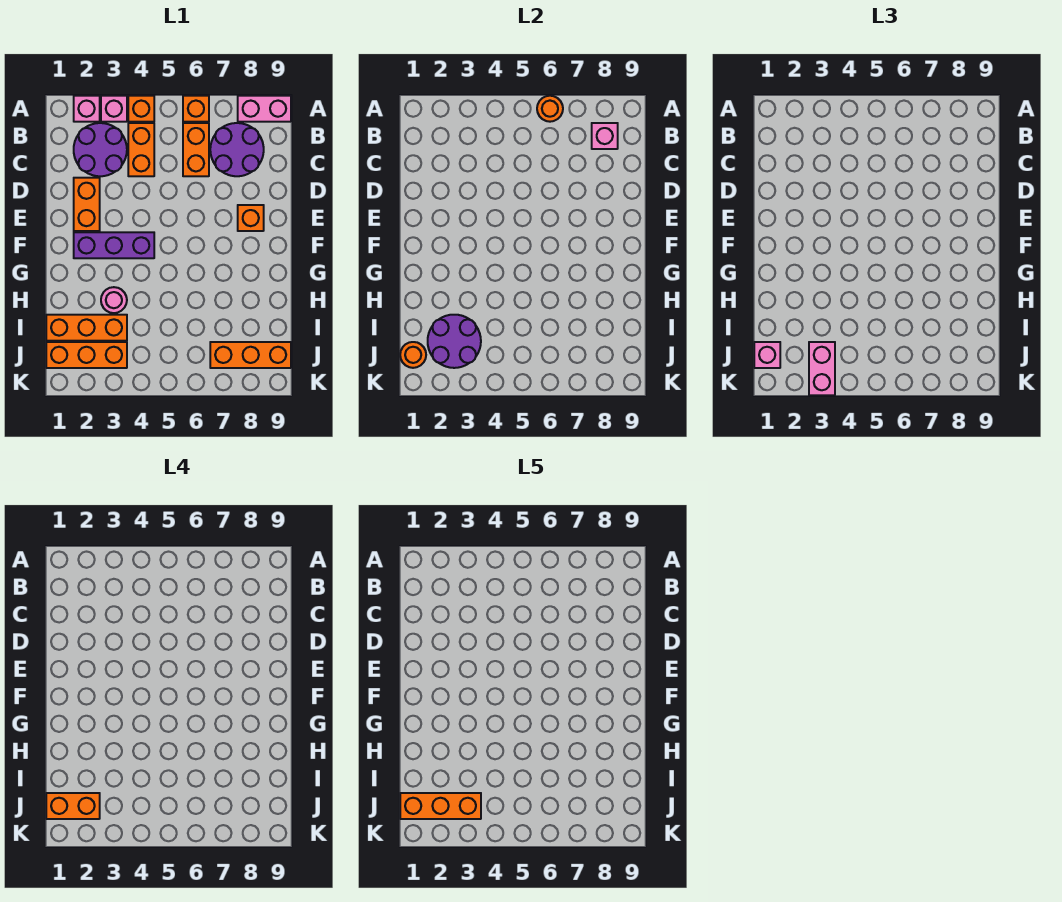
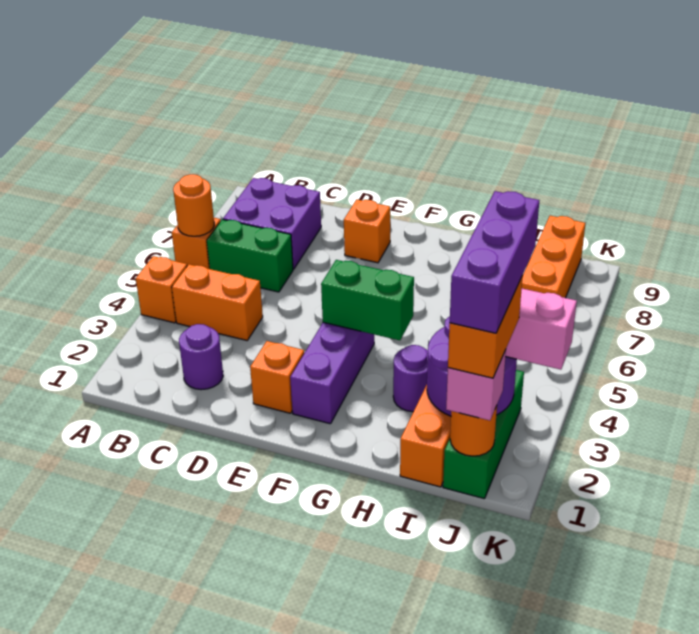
pink 1x1 brick [74,96,100,122] -> none
pink 1x1 brick [101,96,127,122] -> none
pink 1x2 brick [238,96,291,122] -> none
purple 2x2 round brick [74,123,127,176] -> purple 1x1 round brick [179,324,223,390]
orange 1x2 brick [183,123,209,176] -> green 1x2 brick [207,219,293,292]
purple 2x2 round brick [210,123,264,176] -> purple 2x2 brick [223,178,321,269]
pink 1x1 brick [592,123,618,149] -> none
orange 1x2 brick [74,178,100,231] -> orange 1x1 brick [250,341,304,413]
none -> green 1x2 brick [321,260,414,340]
pink 1x1 round brick [101,287,127,313] -> purple 1x1 round brick [393,345,428,412]
orange 1x3 brick [46,342,127,368] -> green 1x3 brick [443,370,524,499]
orange 1x3 brick [400,793,481,819] -> purple 1x3 brick [450,191,539,333]

